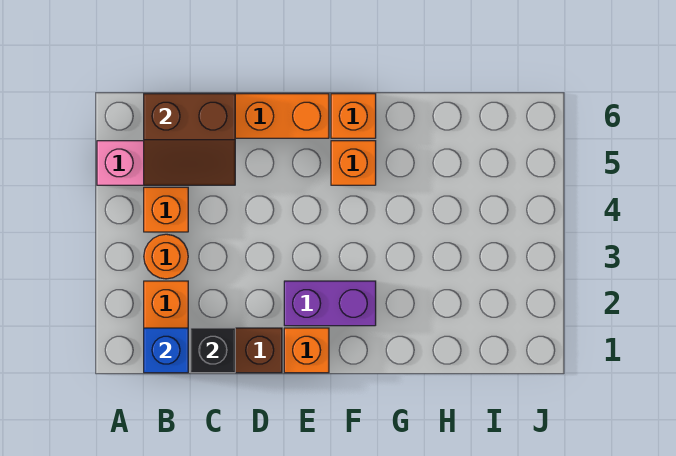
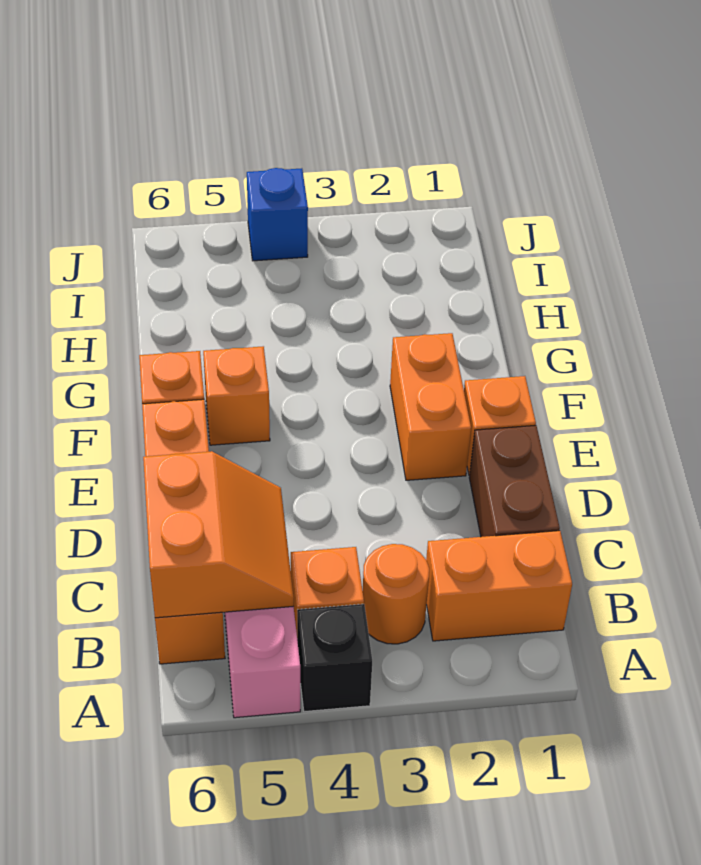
blue 1x1 brick [144,328,188,373] -> blue 1x1 brick moved to [247,168,308,261]
brown 2x2 slope [144,94,235,185] -> orange 2x2 slope [143,451,294,618]
black 1x1 brick [191,328,235,373] -> black 1x1 brick moved to [297,604,372,712]
purple 1x2 brick [284,281,376,326] -> orange 1x2 brick [390,333,471,480]

